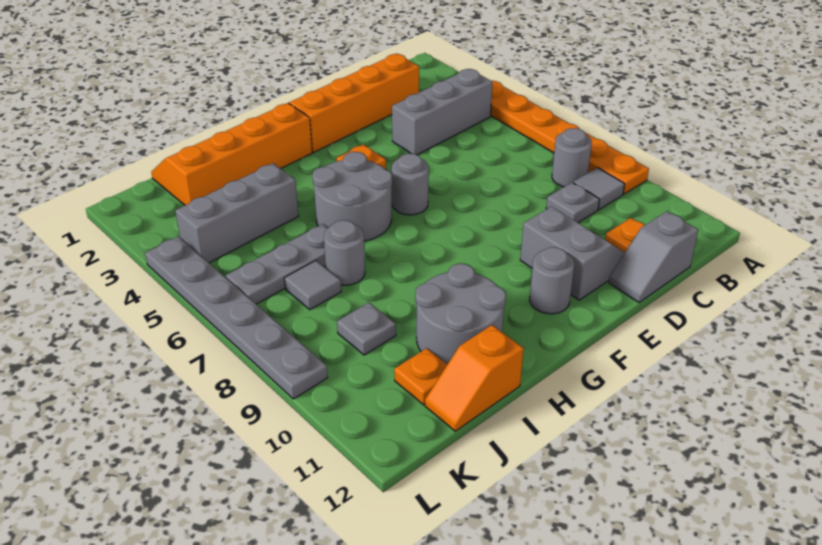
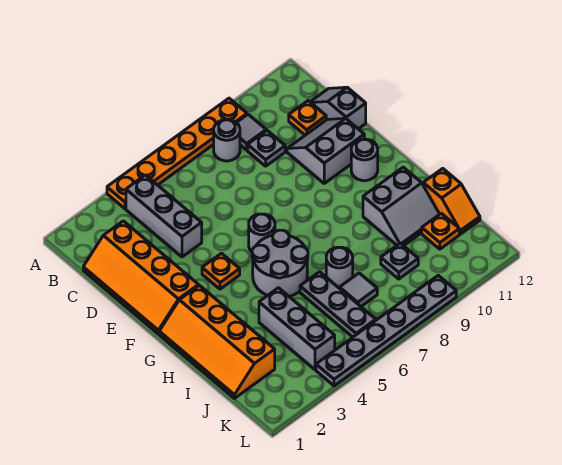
grey 1x2 slope [609,211,698,303] -> grey 1x2 slope turned to [311,87,366,129]
grey 2x2 round brick [415,264,506,364] -> grey 2x2 slope [363,167,439,246]

